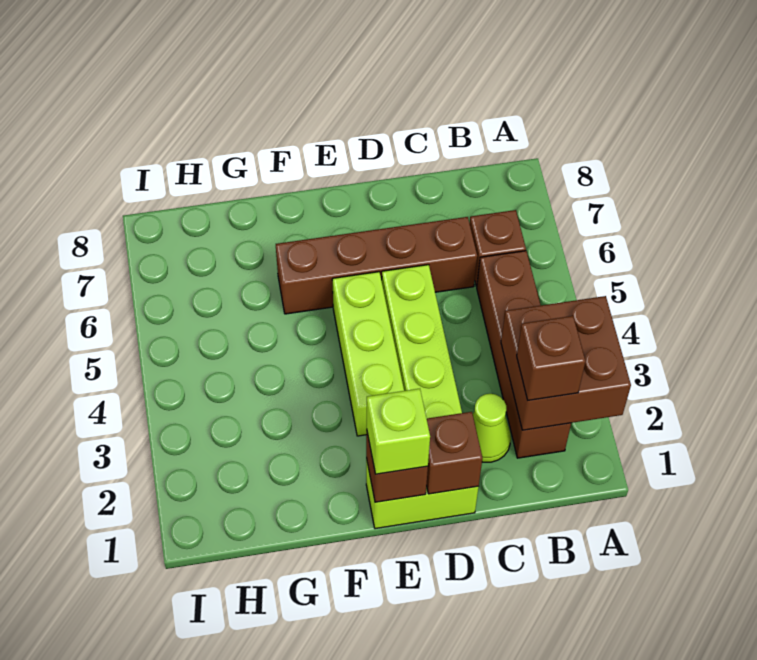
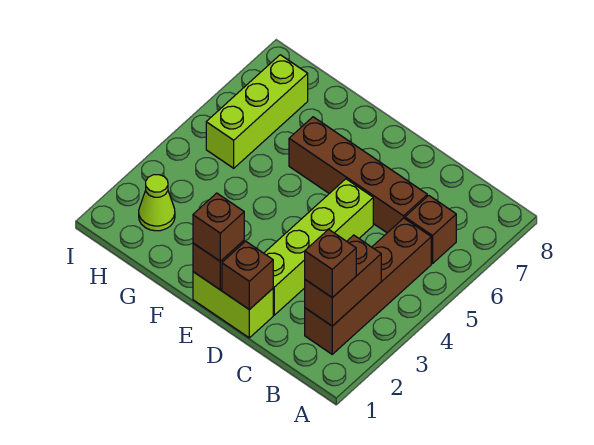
brown 2x2 brick [501,296,631,430] -> brown 1x2 brick [305,235,381,326]
lime 1x1 cone [473,394,511,462] -> lime 1x1 cone moved to [139,175,175,231]
lime 1x1 brick [367,389,430,474] -> brown 1x1 brick [193,193,244,261]
lime 1x3 brick [332,272,404,436] -> lime 1x3 brick moved to [206,55,308,168]

